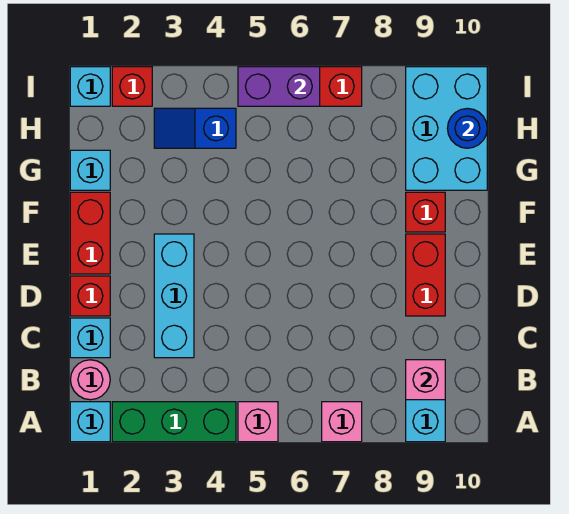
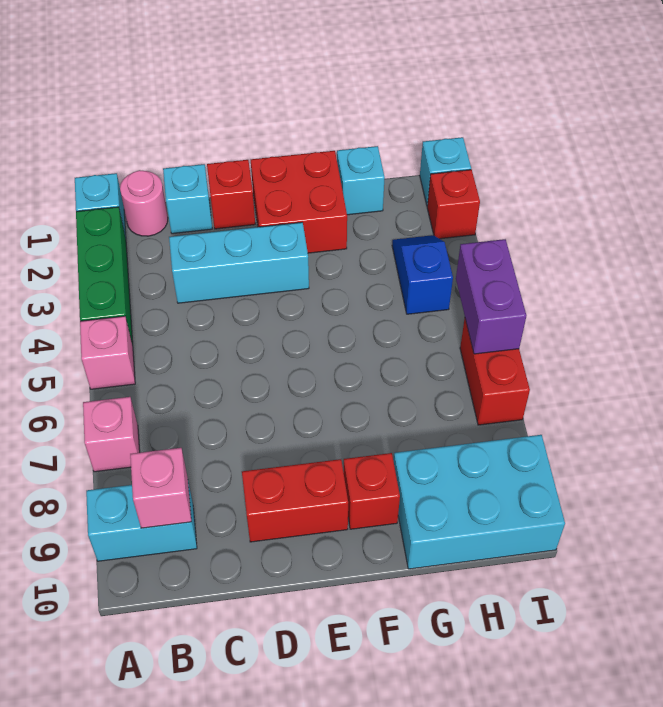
red 1x2 brick [70,192,110,274] -> red 2x2 brick [251,151,347,253]
blue 1x1 round brick [447,108,487,148] -> none

